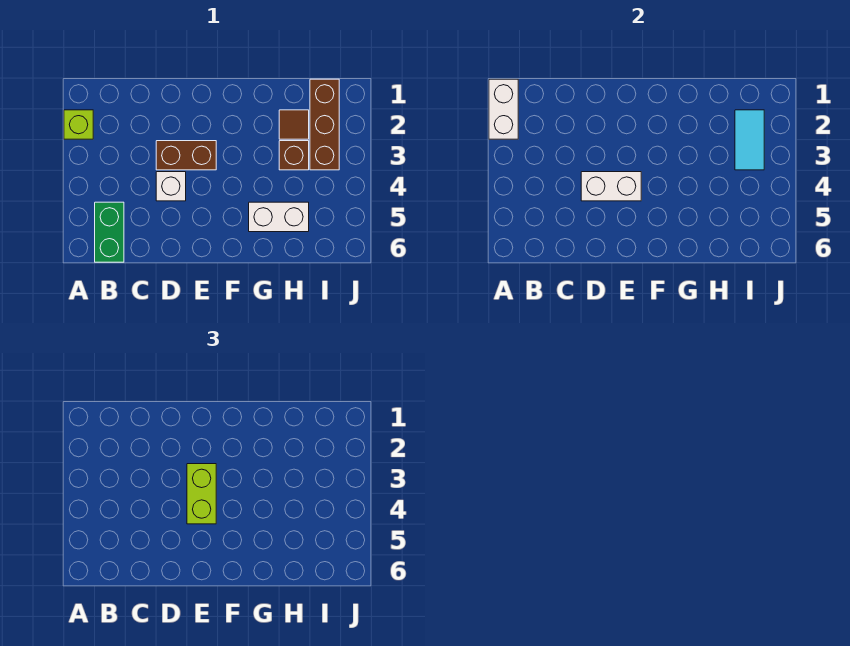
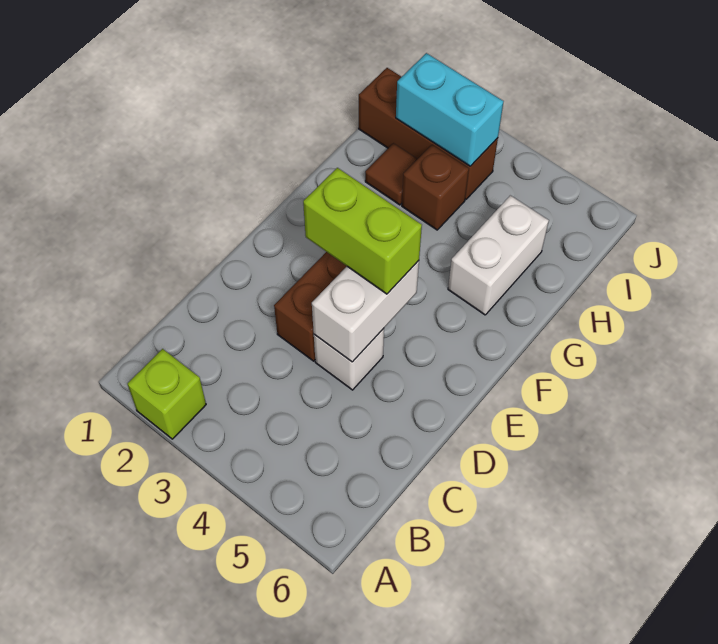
white 1x2 brick [489,79,518,139] -> none
green 1x2 brick [95,202,124,262] -> none
cyan 1x2 tile [735,110,764,170] -> cyan 1x2 brick [396,53,504,166]

